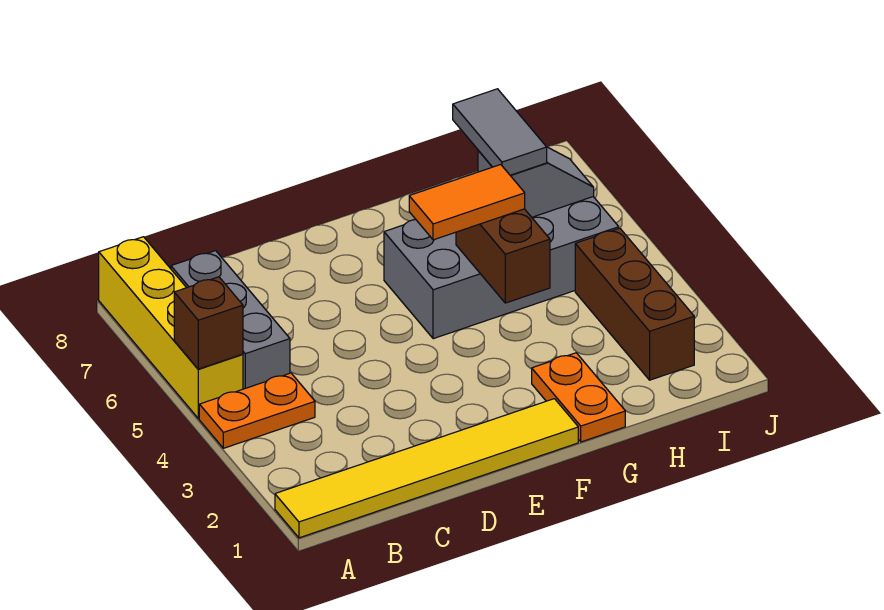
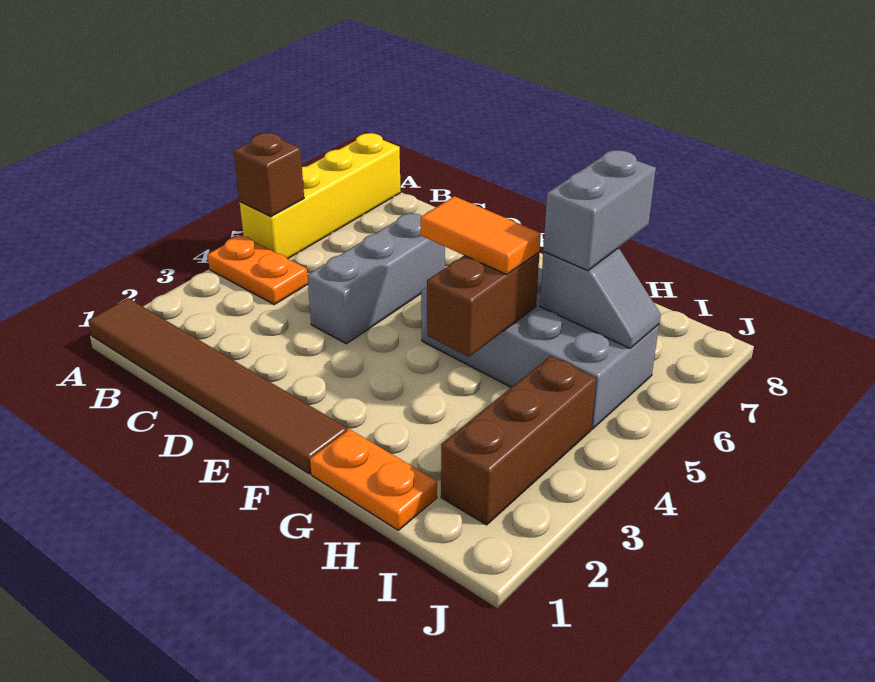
yellow 1x6 tile [275,399,578,538] -> brown 1x6 tile [88,298,348,474]
grey 1x3 brick [171,251,290,389] -> grey 1x3 brick moved to [307,213,445,344]
orange 1x2 plate [532,353,625,442] -> orange 1x2 plate turned to [310,429,437,530]
grey 1x2 tile [453,89,547,175] -> grey 1x2 brick [543,150,656,271]

